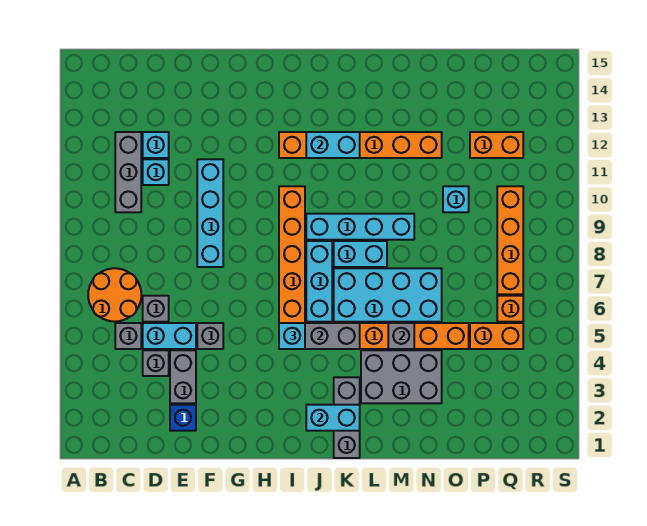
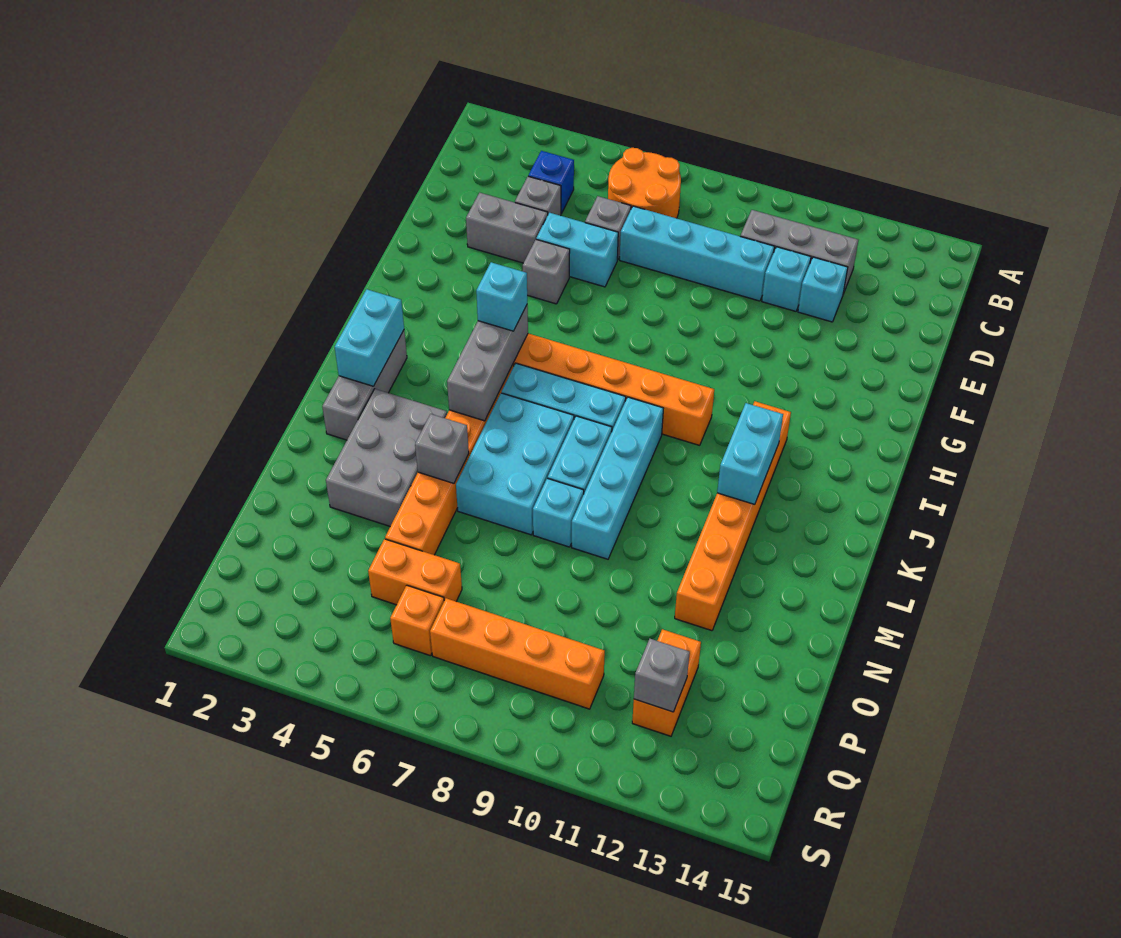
grey 1x1 brick [115,323,141,349] -> grey 1x1 brick moved to [634,639,690,712]
cyan 1x2 brick [143,323,196,349] -> cyan 1x2 brick turned to [536,213,618,287]
blue 1x1 brick [170,405,196,431] -> blue 1x1 brick moved to [528,151,574,214]
cyan 1x4 brick [197,159,223,267] -> cyan 1x4 brick moved to [620,206,774,301]
grey 1x3 brick [334,377,360,458] -> grey 1x3 brick turned to [322,330,407,440]
cyan 2x4 brick [334,268,442,322] -> cyan 2x3 brick [456,393,574,535]
cyan 1x1 brick [443,186,469,212] -> cyan 1x1 brick moved to [533,478,584,547]
orange 1x2 brick [470,323,523,349] -> orange 1x2 brick turned to [368,539,462,605]

